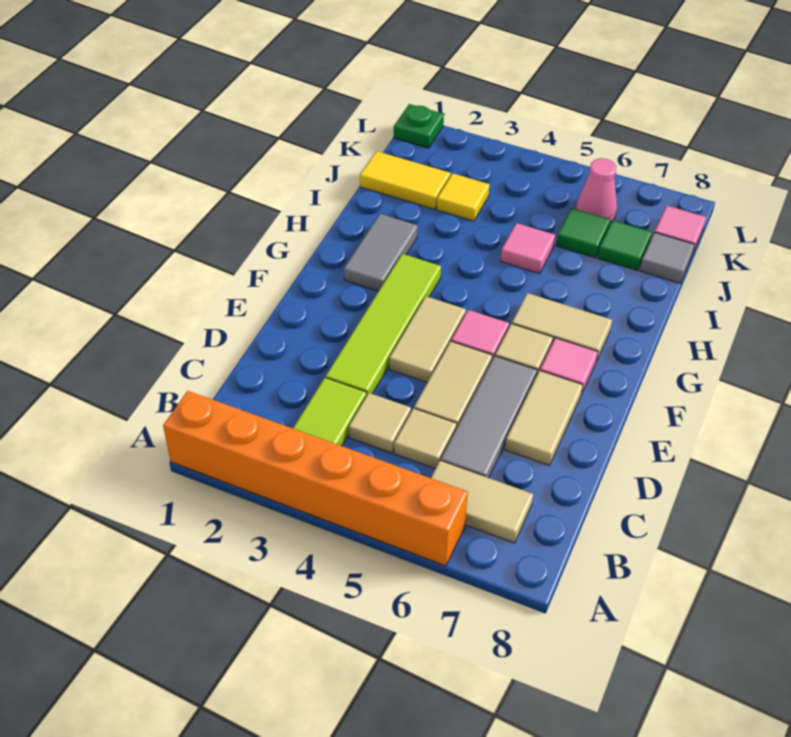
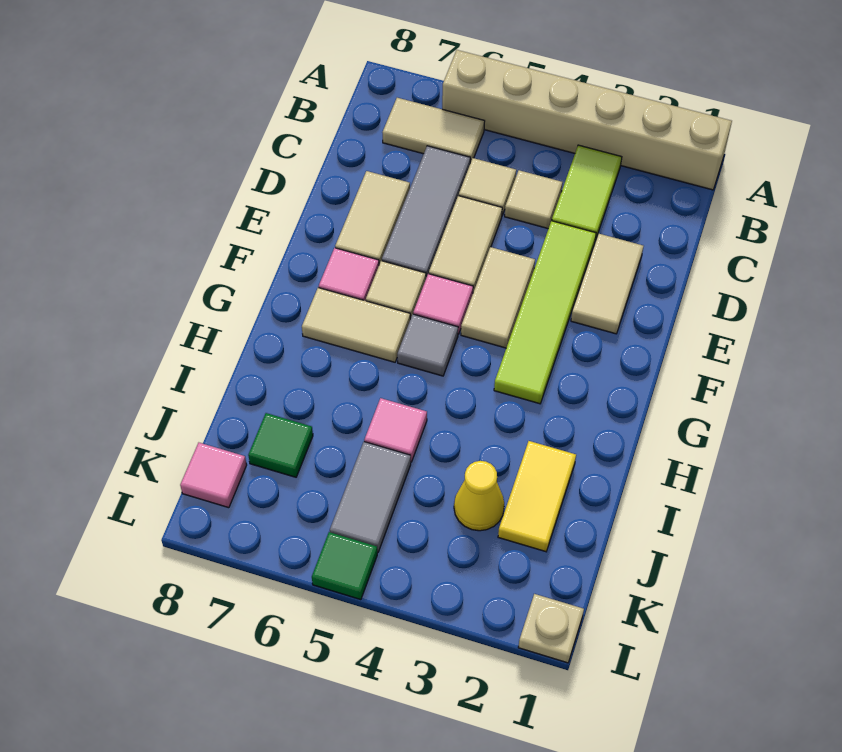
orange 1x6 brick [163,391,468,566] -> tan 1x6 brick [442,50,732,190]
none -> tan 1x2 tile [571,234,643,334]
grey 1x2 tile [344,214,418,291] -> grey 1x2 tile moved to [330,442,411,552]
yellow 1x2 tile [360,151,451,209] -> yellow 1x2 tile turned to [498,441,576,552]
yellow 1x1 tile [437,173,490,221] -> yellow 1x1 cone [454,461,504,531]
green 1x1 tile [556,208,610,258] -> green 1x1 tile moved to [312,532,377,600]
grey 1x1 tile [640,232,695,283] -> grey 1x1 tile moved to [397,314,458,376]
pink 1x1 cone [576,158,617,223] -> none
green 1x1 plate [394,104,444,148] -> tan 1x1 plate [518,594,584,663]

